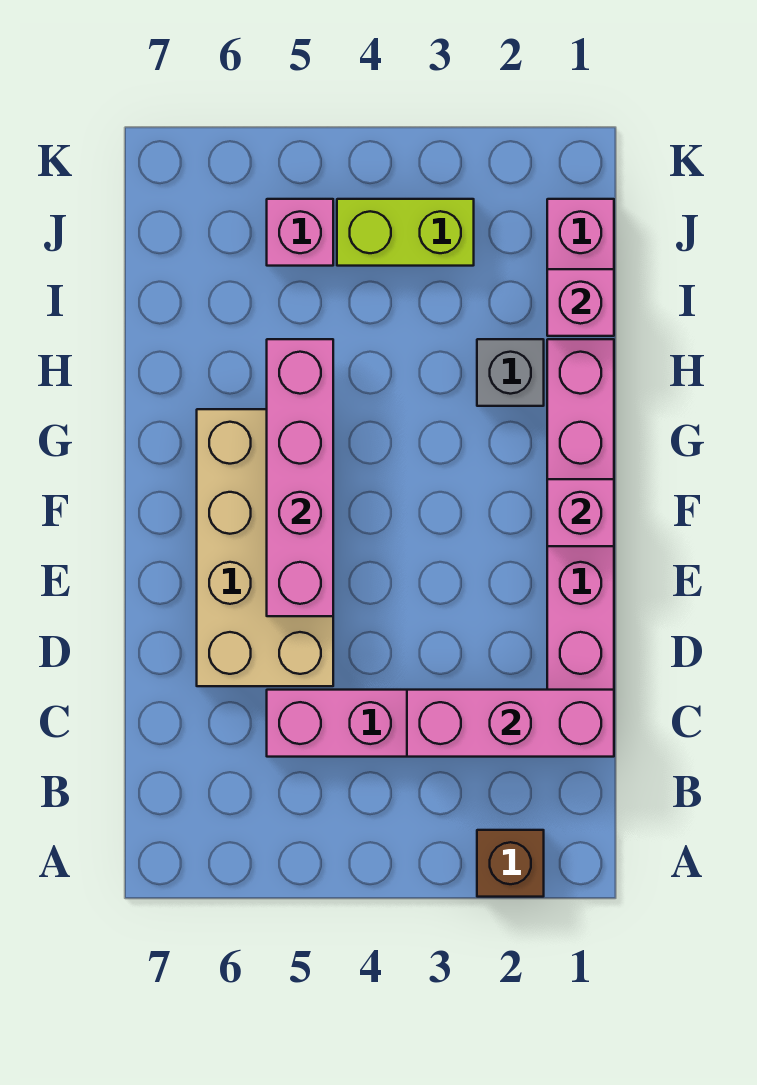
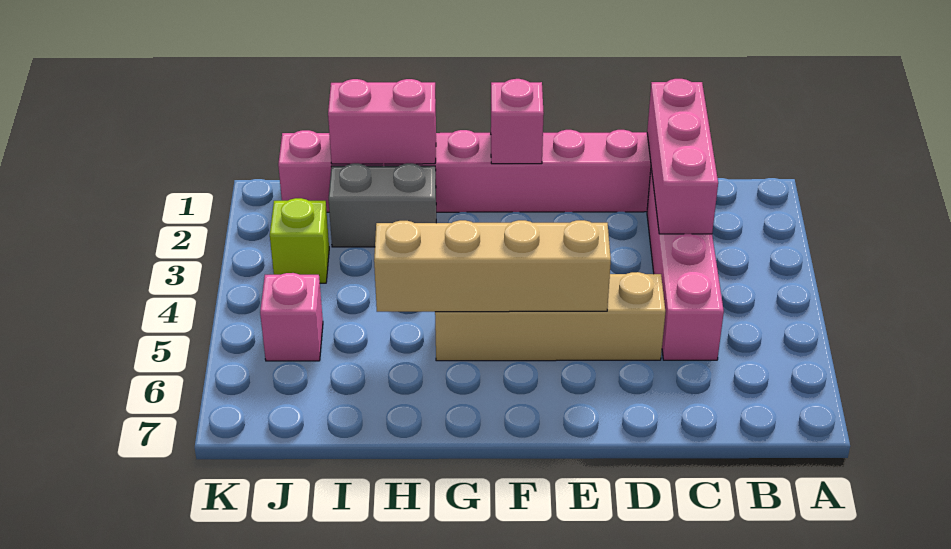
brown 1x1 brick [477,830,544,897] -> none
tan 2x4 brick [197,409,333,686] -> tan 1x4 brick [435,272,665,361]
pink 1x4 brick [267,339,333,616] -> tan 1x4 brick [374,220,611,312]
grey 1x1 brick [477,339,544,406] -> grey 1x2 brick [329,163,436,247]
pink 1x1 brick [547,269,614,336] -> pink 1x2 brick [328,79,436,164]
lime 1x2 brick [337,199,474,266] -> lime 1x1 brick [270,198,329,283]

